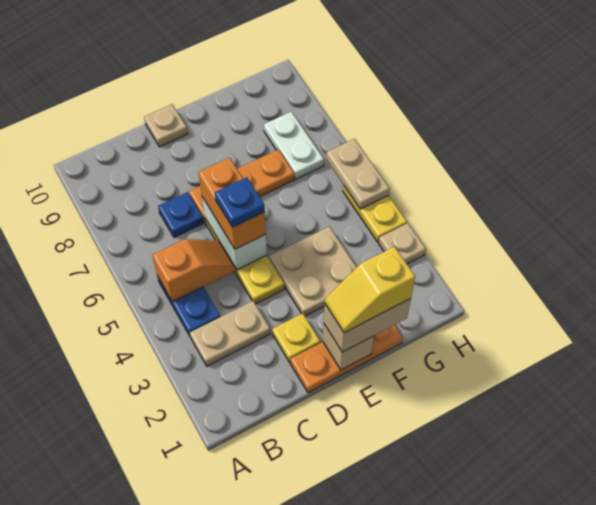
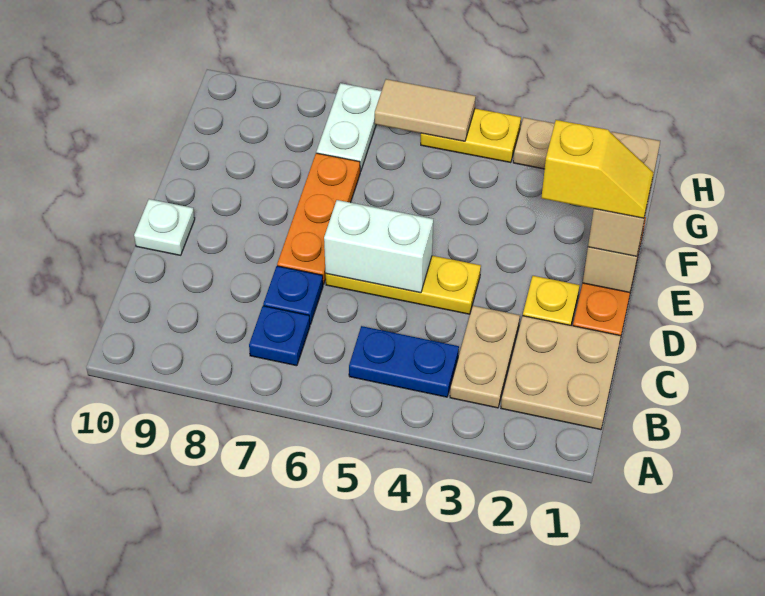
orange 1x2 slope [153,239,235,302] -> none
orange 1x2 brick [198,158,266,249] -> none
blue 1x1 plate [215,177,265,227] -> blue 1x1 plate moved to [249,306,310,366]
tan 1x1 plate [144,104,188,147] -> white 1x1 plate [134,199,195,255]
yellow 1x2 slope [325,247,415,333] -> yellow 1x2 slope turned to [541,120,654,218]
tan 2x2 plate [269,226,357,316] -> tan 2x2 plate moved to [501,316,621,430]
white 1x2 plate [264,112,324,179] -> white 1x2 plate turned to [316,83,381,172]
tan 1x2 plate [326,139,390,209] -> tan 1x2 tile [375,79,476,141]

